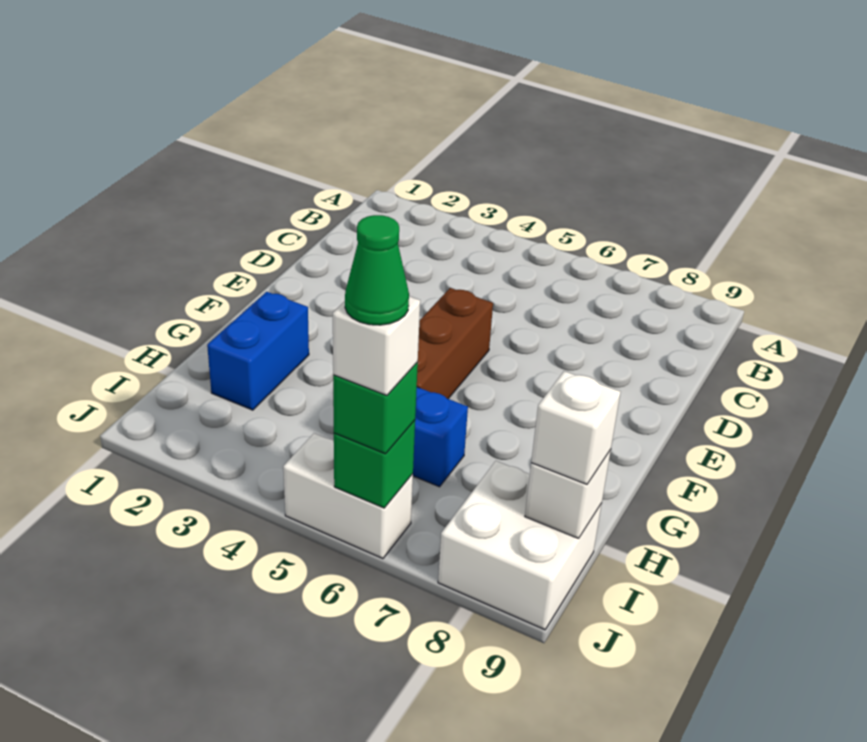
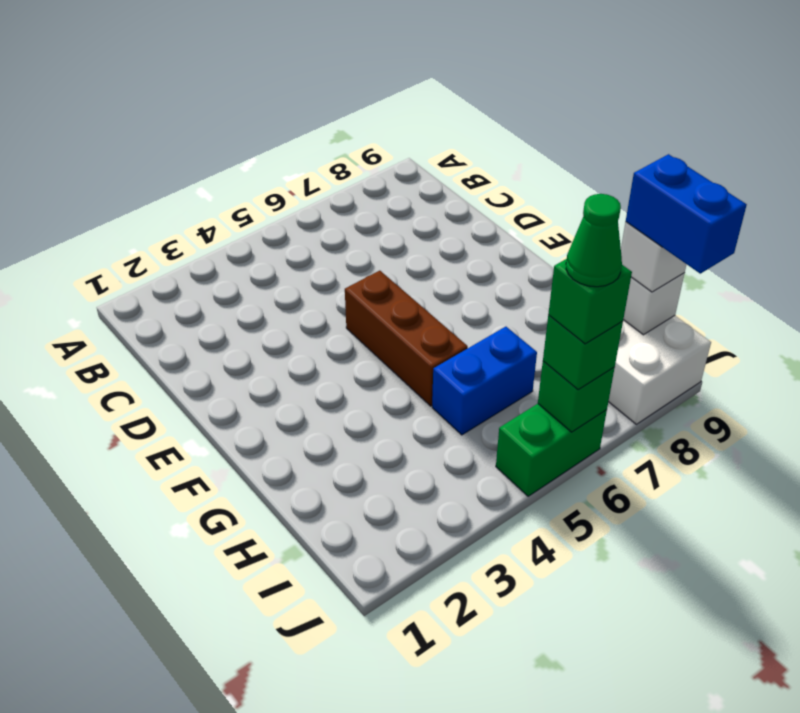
blue 1x2 brick [207,292,309,410] -> blue 1x2 brick moved to [626,154,747,274]
white 1x2 brick [283,433,413,559] -> green 1x2 brick [496,404,607,496]
white 1x1 brick [333,296,420,395] -> green 1x1 brick [548,259,632,344]

